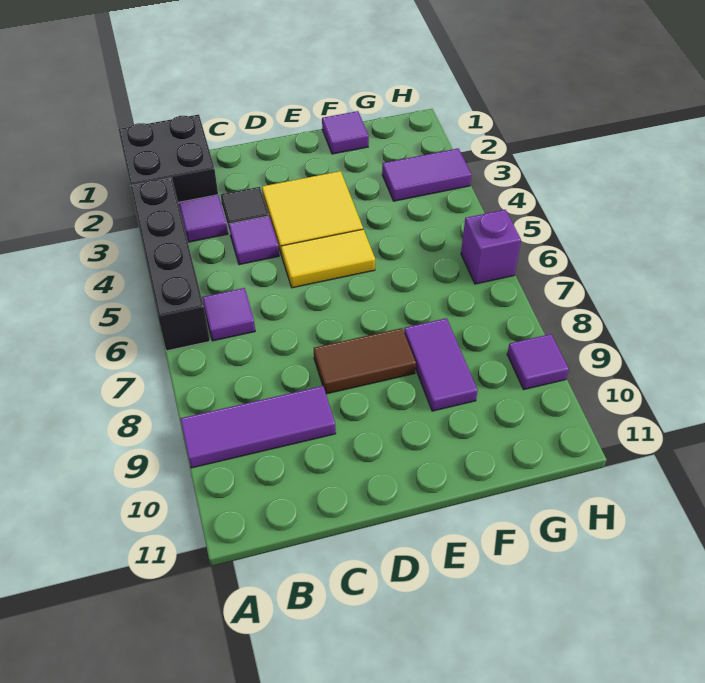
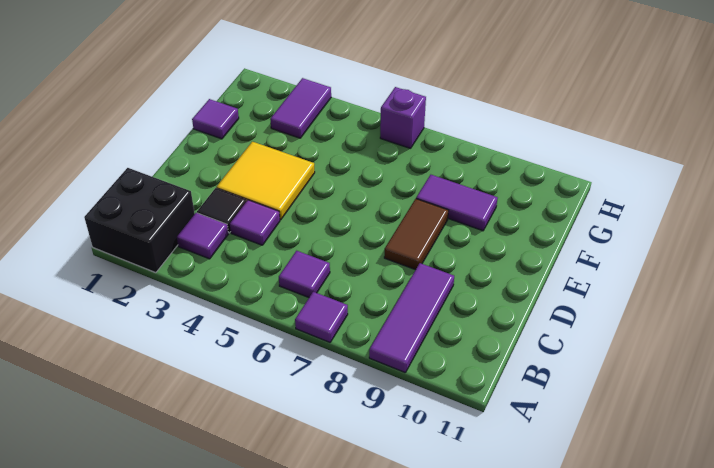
black 1x4 brick [130,178,210,351] -> none
yellow 1x2 tile [281,229,375,288] -> none
purple 1x1 tile [507,334,569,389] -> purple 1x1 tile moved to [295,292,348,342]

